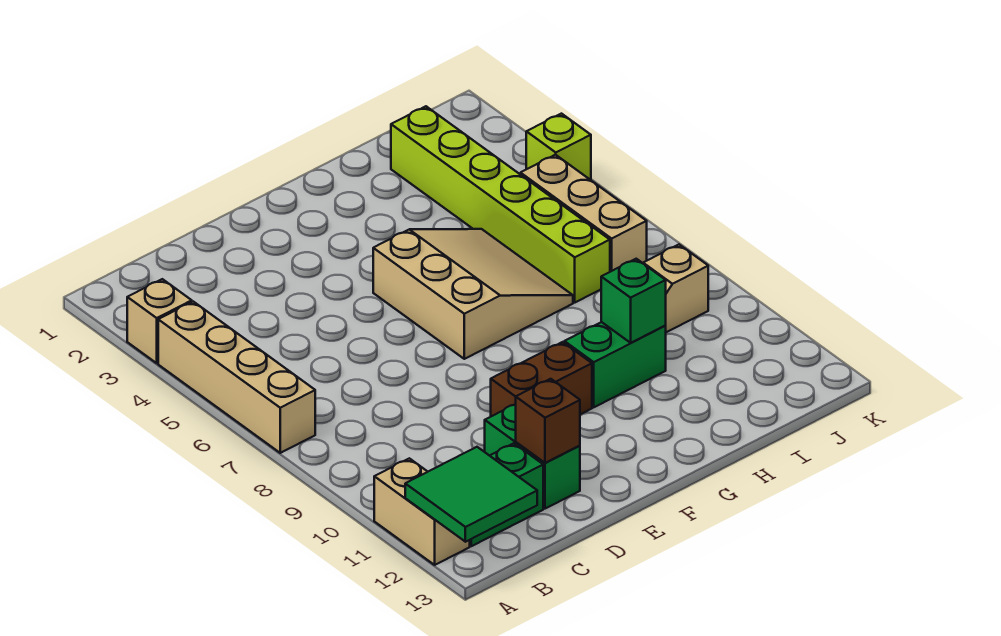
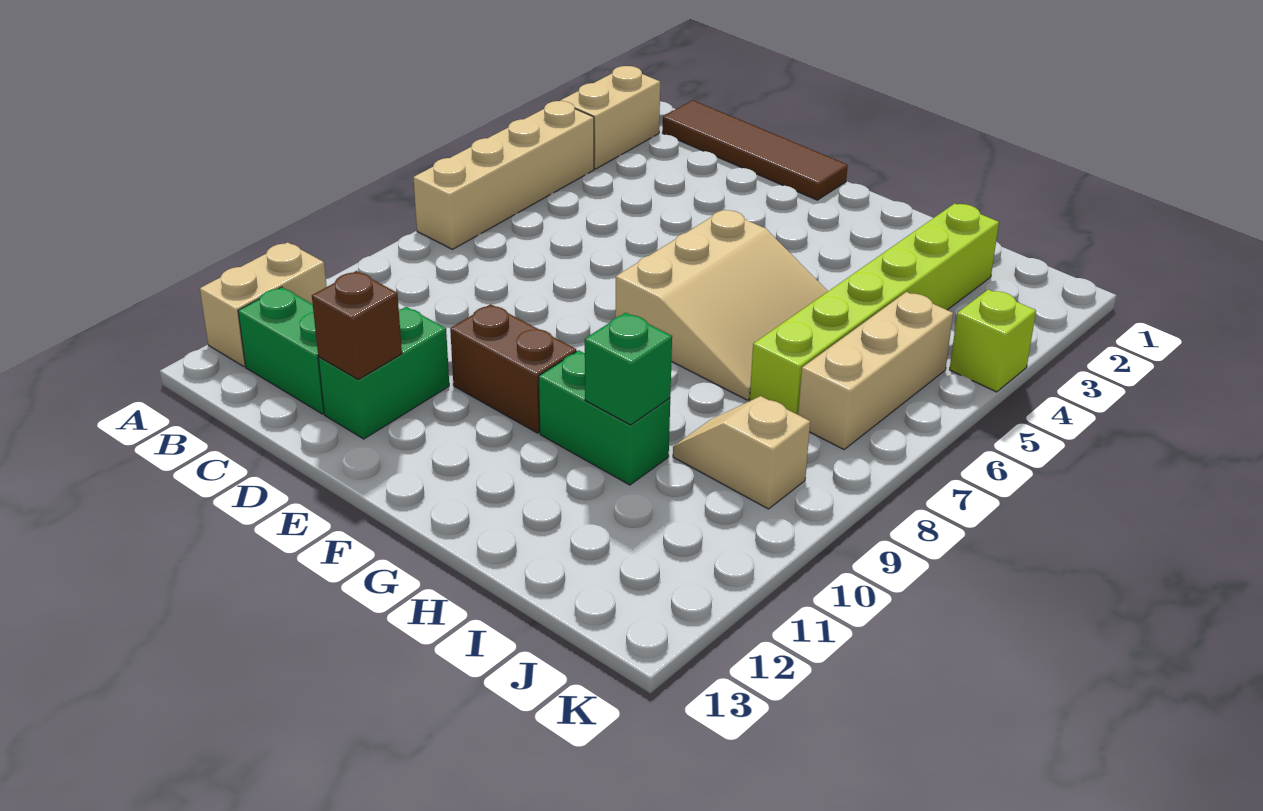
tan 1x1 brick [127,279,192,363] -> tan 1x2 brick [560,66,660,169]
green 2x2 tile [405,447,537,542] -> none
none -> brown 1x4 tile [663,100,848,200]

